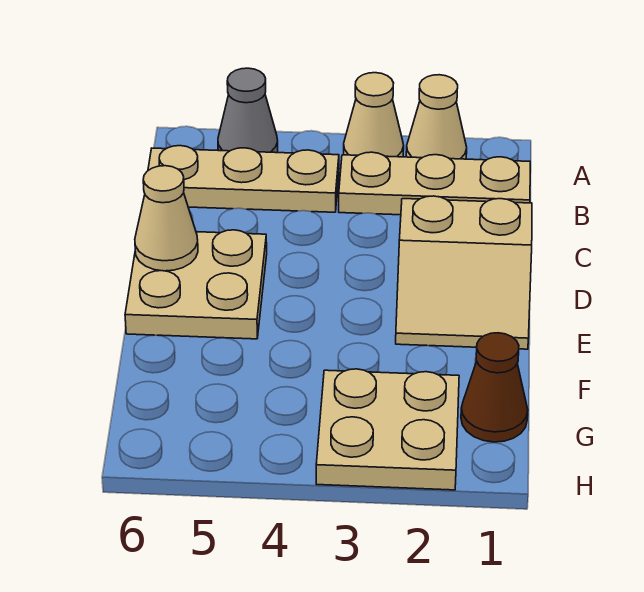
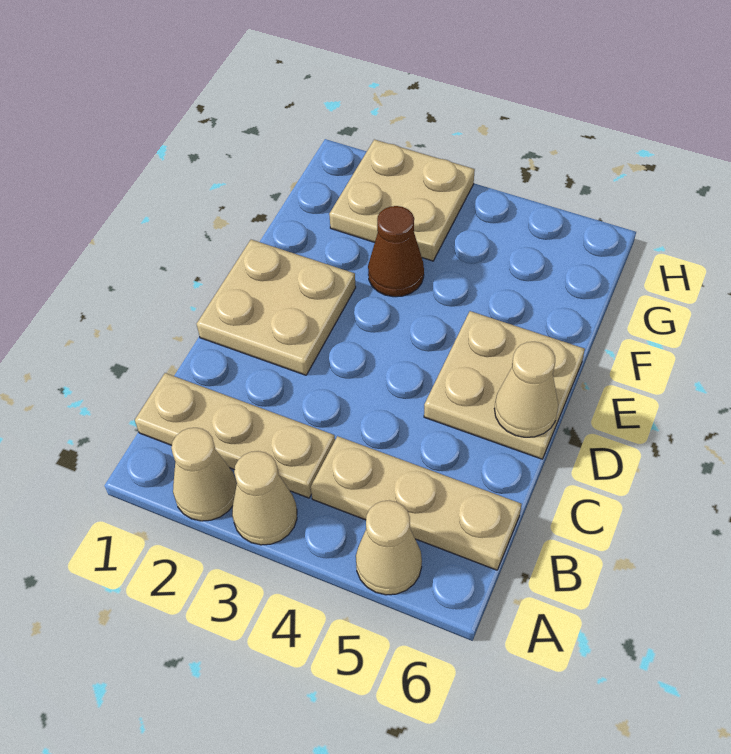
grey 1x1 cone [218,68,278,153] -> tan 1x1 cone [356,501,422,595]
tan 2x2 slope [396,196,532,349] -> tan 2x2 plate [197,240,356,375]
brown 1x1 cone [461,333,528,442] -> brown 1x1 cone moved to [368,206,424,297]

